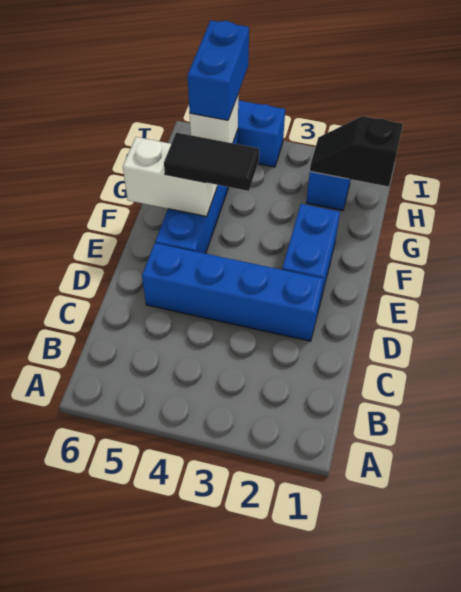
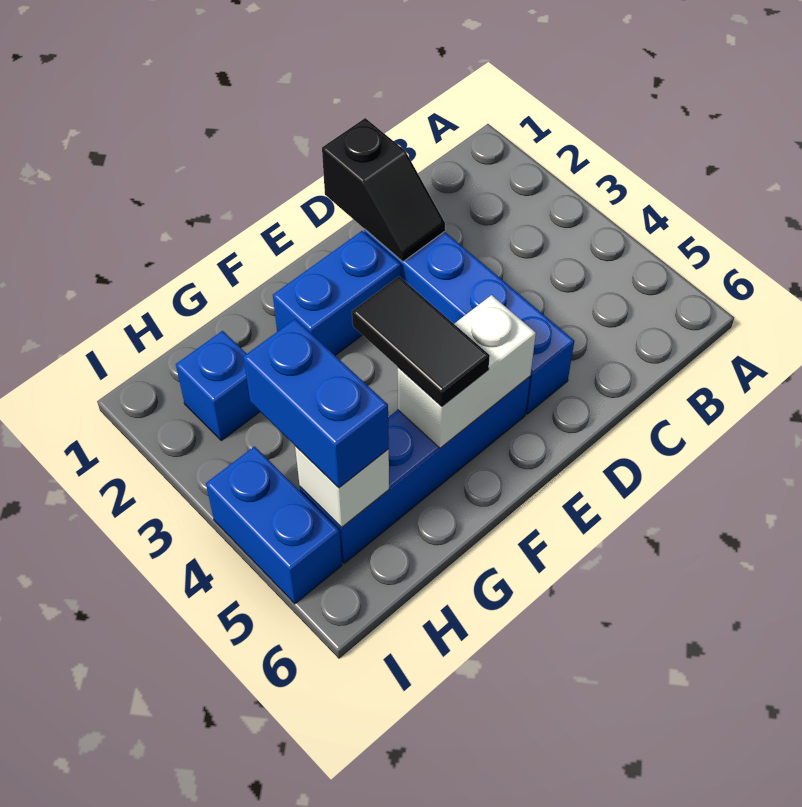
white 1x2 brick [123,137,217,216] -> white 1x2 brick turned to [398,295,536,448]
black 1x2 slope [310,116,403,187] -> black 1x2 slope moved to [322,118,445,262]
blue 1x2 brick [188,20,249,120] -> blue 1x2 brick turned to [243,319,389,488]

